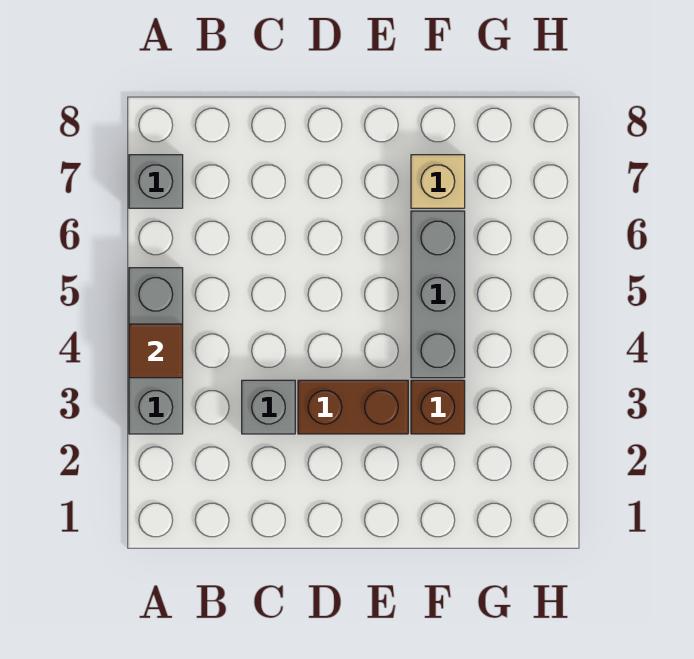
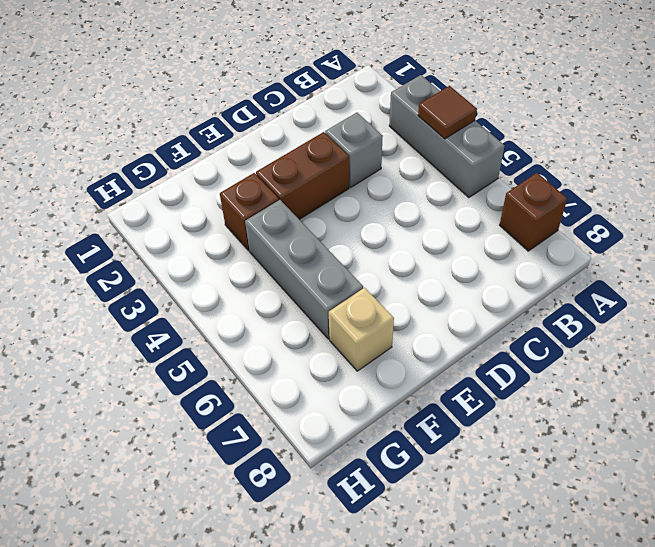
grey 1x1 brick [129,155,183,208] -> brown 1x1 brick [500,173,567,251]

